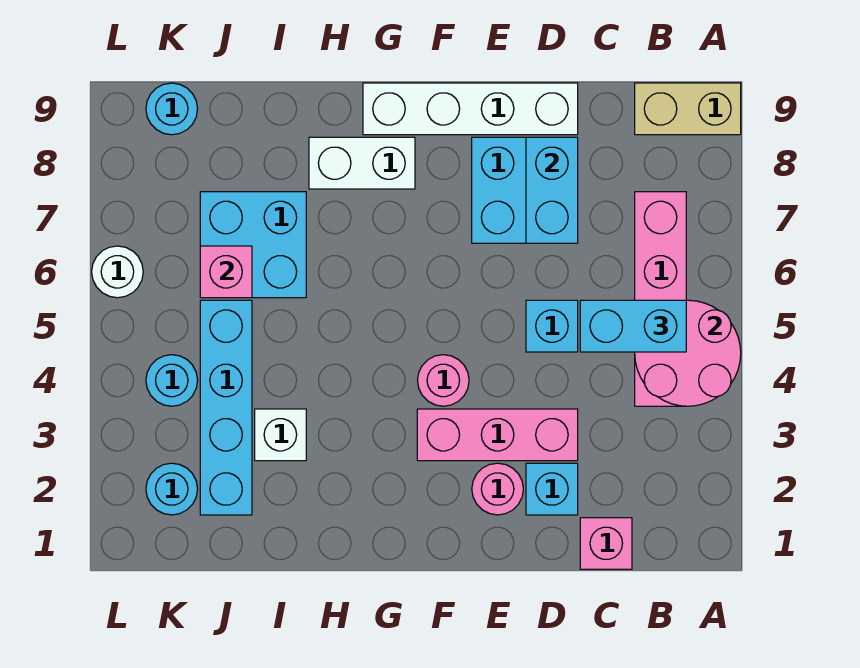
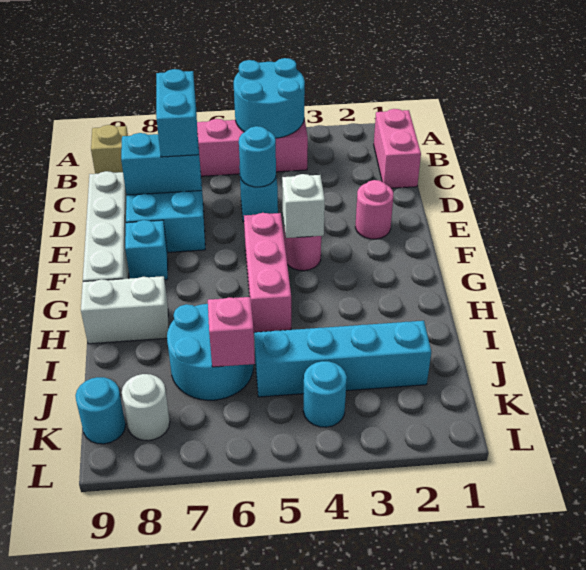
pink 2x2 round brick [635,300,741,406] -> cyan 2x2 round brick [234,58,305,138]
tan 1x2 brick [635,83,741,135] -> tan 1x1 brick [91,125,128,174]
cyan 1x2 brick [580,300,686,352] -> cyan 1x2 brick moved to [156,69,198,157]
pink 1x1 brick [580,518,632,569] -> pink 1x2 brick [374,109,421,188]
cyan 1x1 brick [526,463,578,515] -> cyan 1x1 brick moved to [125,220,168,280]
pink 1x3 brick [417,409,578,461] -> pink 1x3 brick moved to [244,213,291,332]
white 1x2 brick [309,137,415,189] -> white 1x2 brick turned to [81,276,169,344]
white 1x1 brick [255,409,306,461] -> white 1x1 brick moved to [282,174,325,238]
cyan 2x2 brick [200,192,306,298] -> cyan 2x2 round brick [167,304,253,400]
cyan 1x1 round brick [146,463,198,515] -> cyan 1x1 round brick moved to [239,126,276,187]
white 1x1 round brick [92,246,143,298] -> white 1x1 round brick moved to [122,374,170,441]

